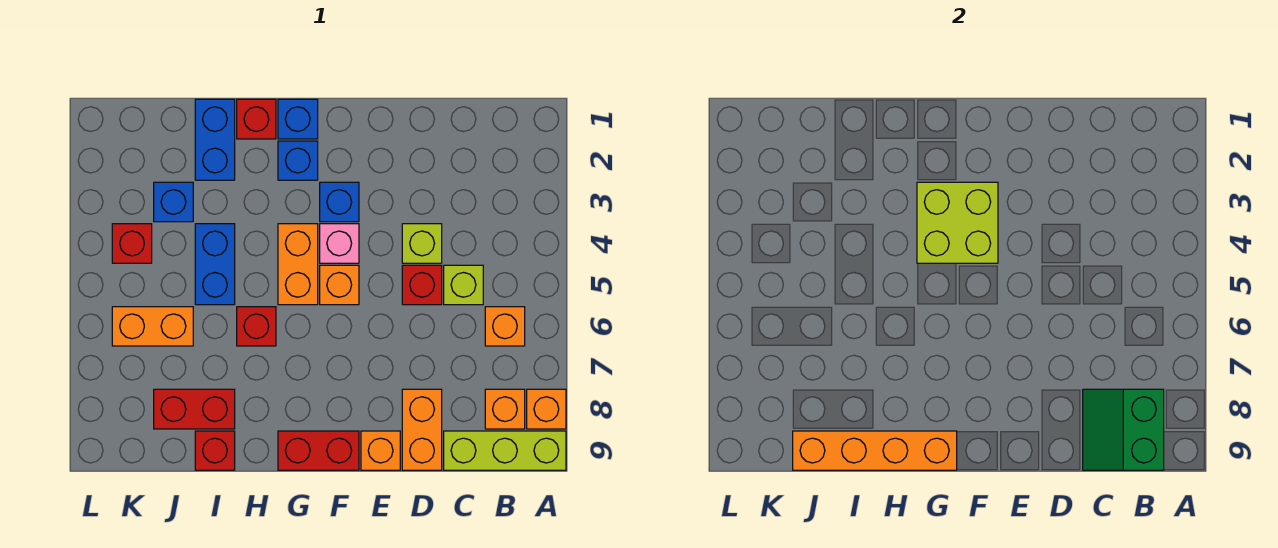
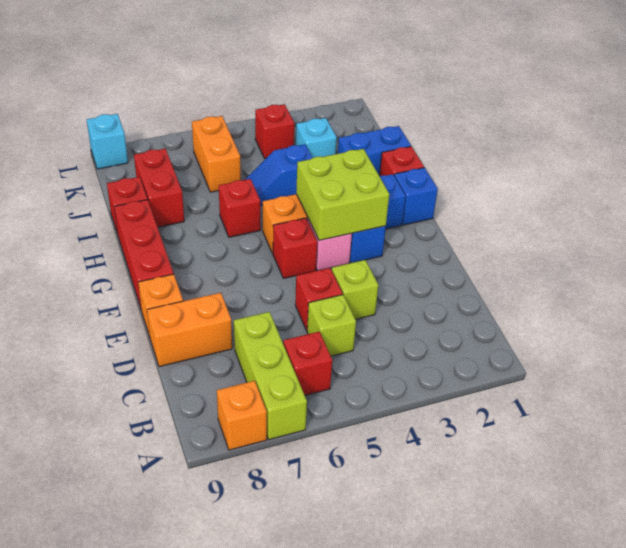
lime 1x3 brick [444,431,566,470] -> lime 1x3 brick moved to [234,312,307,440]
orange 1x1 brick [485,307,525,346] -> red 1x1 brick [283,332,332,395]
orange 1x1 brick [485,389,525,429] -> none
green 2x2 slope [1083,389,1164,470] -> none
orange 1x1 brick [320,265,359,305] -> red 1x1 brick [273,218,317,278]
red 1x2 brick [278,431,359,470] -> red 1x3 brick [114,200,174,311]
orange 1x4 brick [793,431,957,470] -> none
blue 1x2 brick [195,224,235,305] -> blue 1x2 slope [245,144,312,206]
blue 1x1 brick [154,182,193,222] -> cyan 1x1 brick [296,118,337,158]
none -> cyan 1x1 brick [87,114,128,169]

